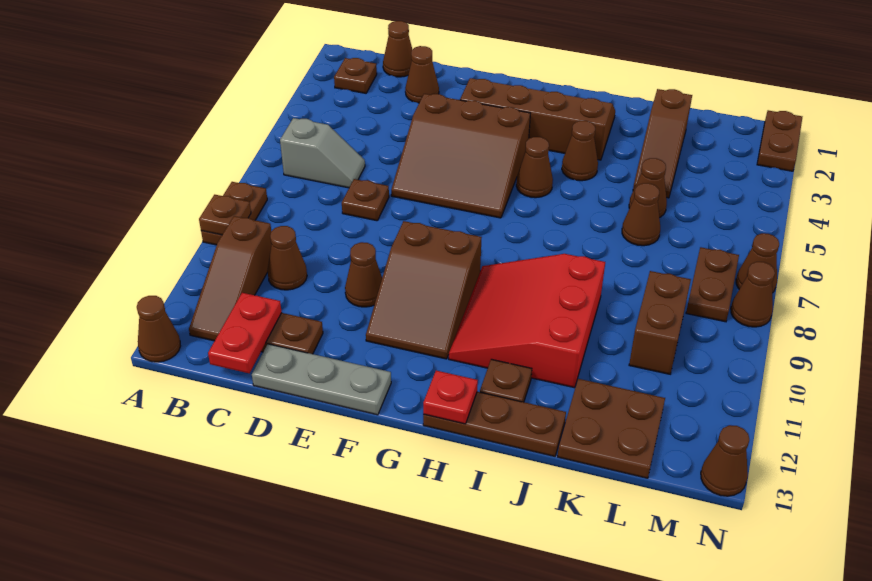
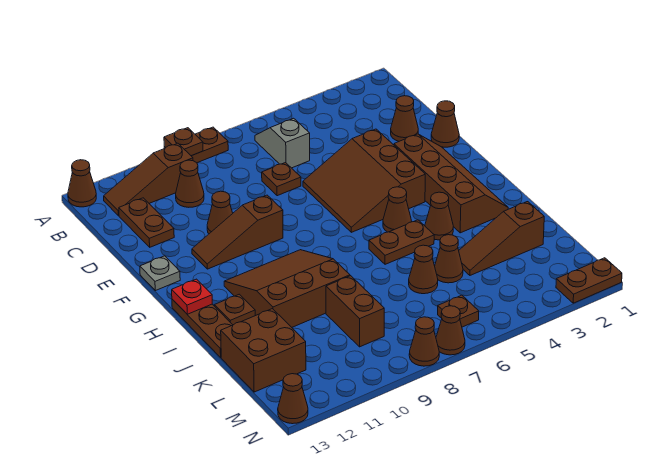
brown 1x1 plate [334,58,377,93] -> brown 1x1 plate moved to [438,295,479,327]
grey 1x2 slope [280,118,365,188] -> grey 1x2 slope turned to [255,118,310,168]
brown 1x1 cone [383,21,412,77] -> brown 1x1 cone moved to [431,101,459,147]
red 1x2 plate [208,293,282,373] -> none
grey 1x3 plate [252,344,391,415] -> grey 1x1 plate [140,256,180,291]
brown 2x3 slope [366,221,482,359] -> brown 1x3 slope [192,195,283,269]
red 3x3 slope [449,254,605,388] -> brown 3x3 slope [224,250,350,327]
brown 2x2 plate [558,379,665,478] -> brown 2x2 brick [221,309,306,392]
brown 1x2 brick [629,271,691,374] -> brown 1x2 brick turned to [326,276,384,347]
brown 1x2 plate [686,247,739,322] -> brown 1x2 plate moved to [369,220,434,264]

